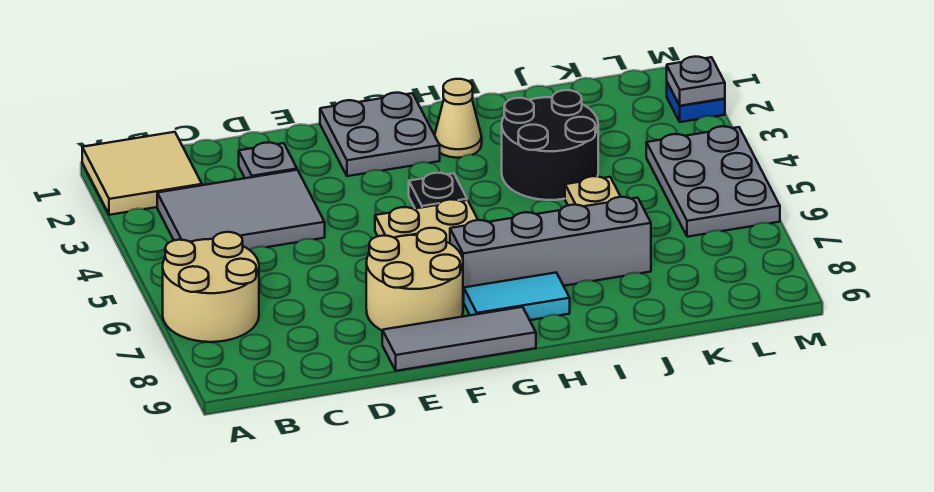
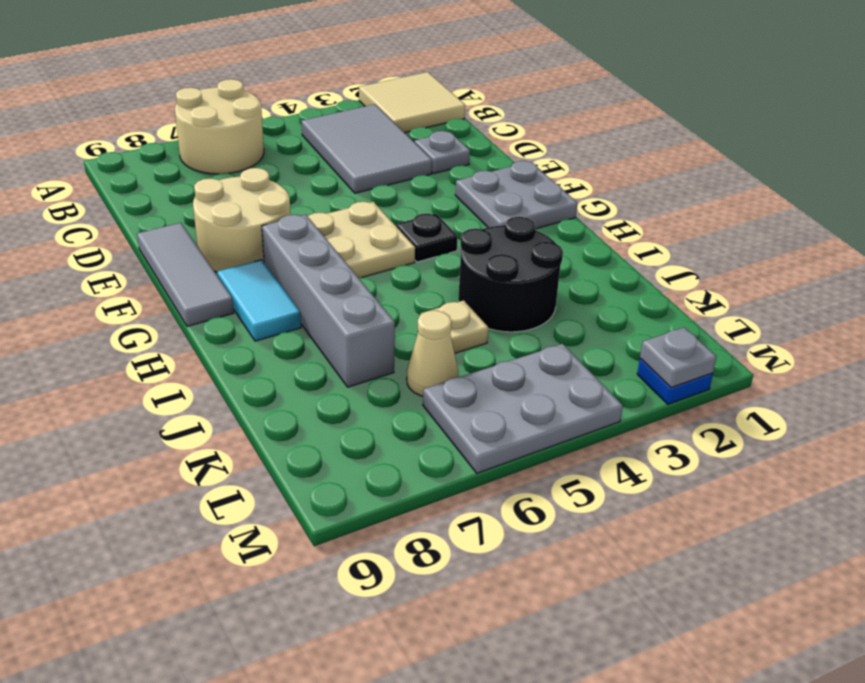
tan 1x1 cone [435,79,482,158] -> tan 1x1 cone moved to [407,310,458,396]

